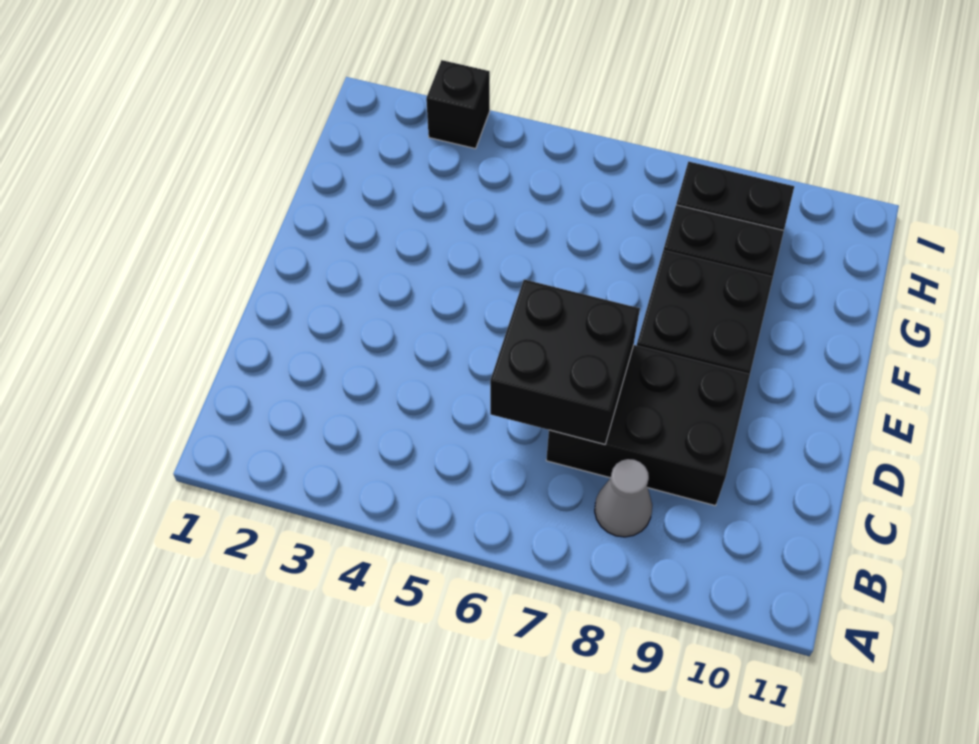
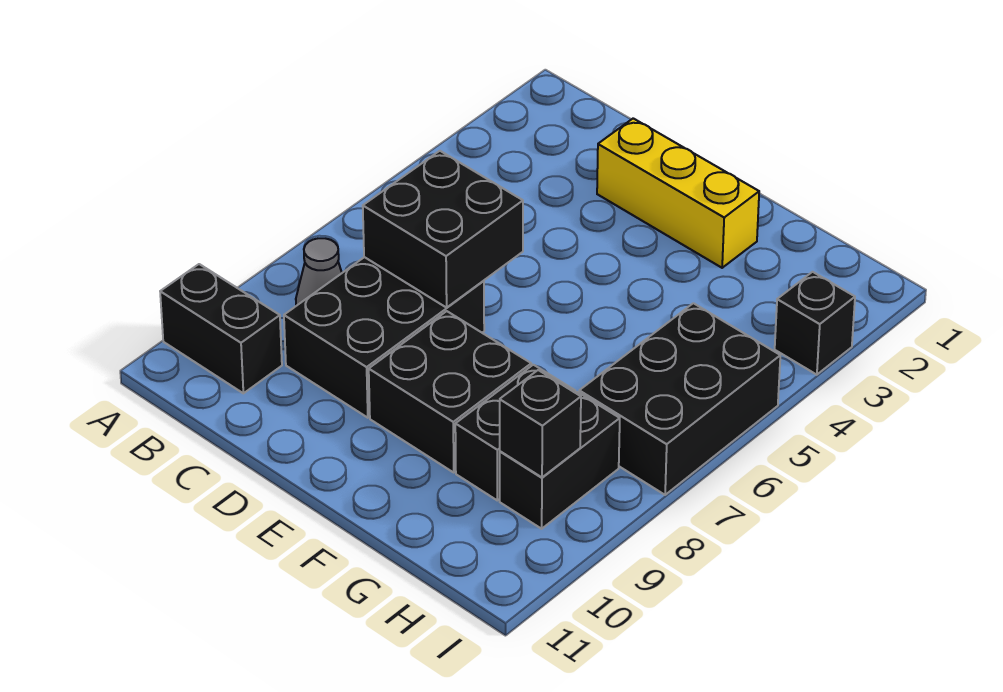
none -> black 1x2 brick [160,264,282,393]
none -> yellow 1x3 brick [597,118,759,268]
none -> black 2x3 brick [579,303,780,495]
none -> black 1x1 brick [500,370,581,477]

